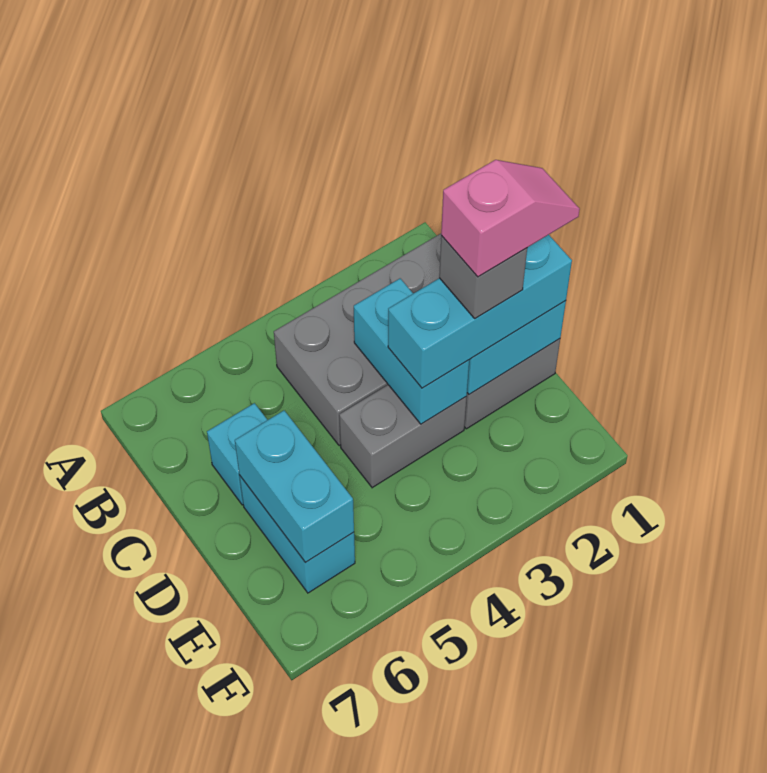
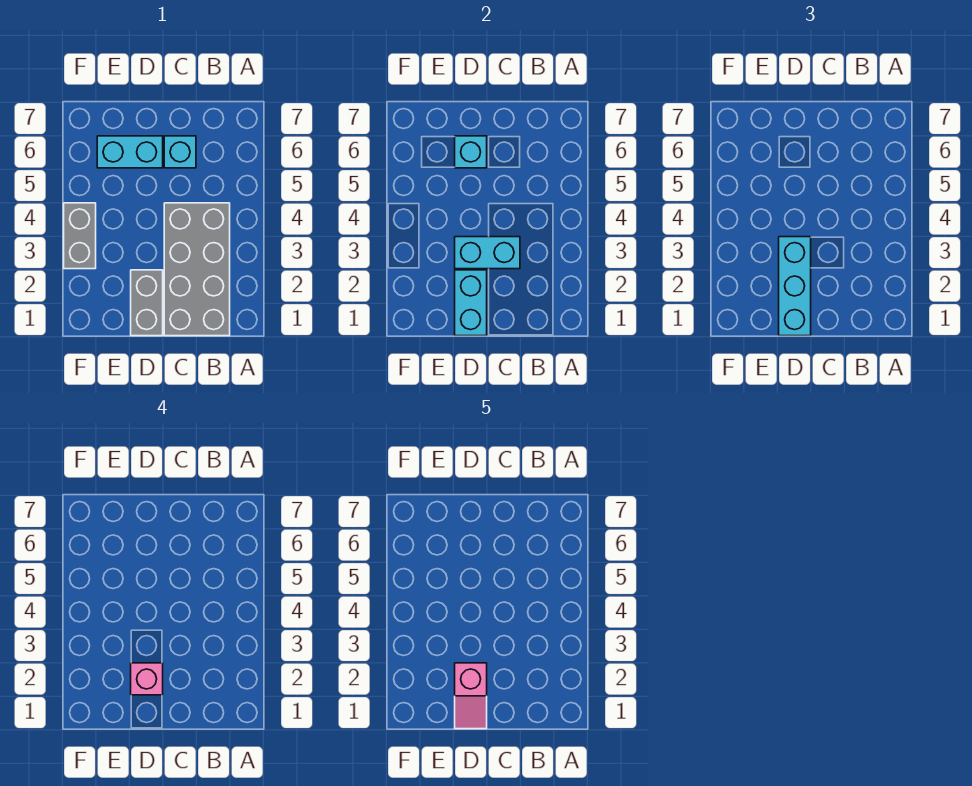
grey 1x1 brick [439,235,527,319] -> pink 1x1 brick [131,663,163,695]
grey 1x2 brick [339,385,466,488] -> grey 1x2 brick moved to [64,203,96,269]
cyan 1x2 brick [235,411,354,563] -> cyan 1x1 brick [455,136,487,168]

